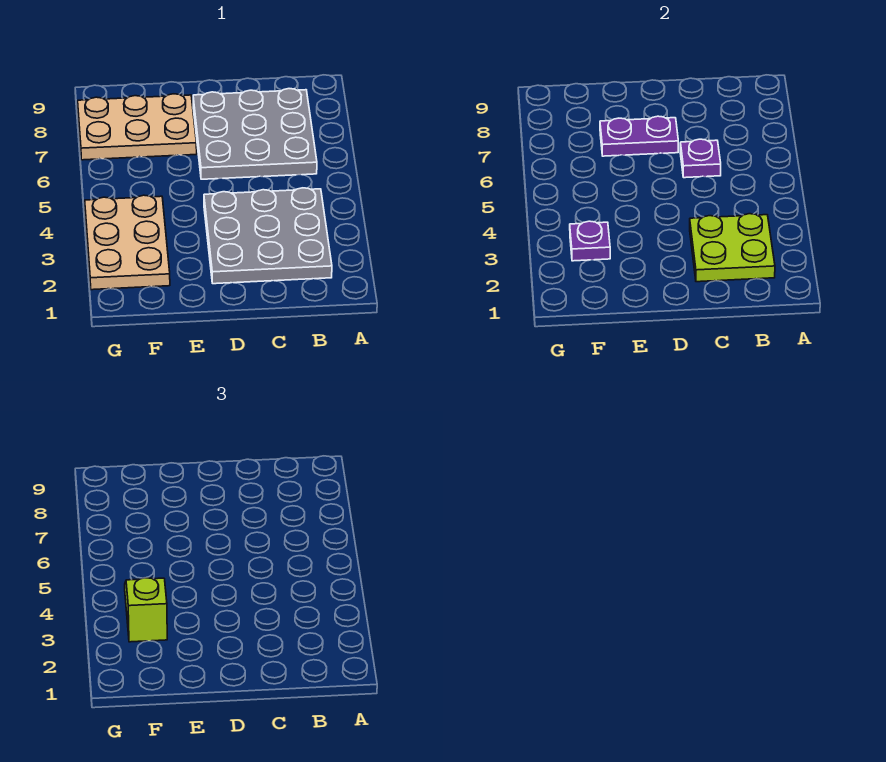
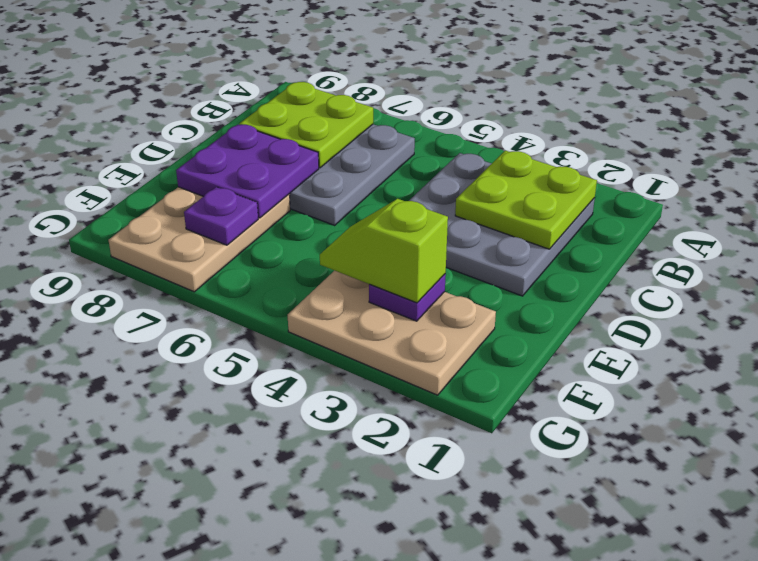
none -> lime 2x2 plate [239,82,373,168]
purple 1x1 plate [680,139,721,178] -> purple 1x1 plate moved to [184,187,258,245]
purple 1x2 plate [600,116,678,156] -> purple 2x2 plate [176,125,319,218]

